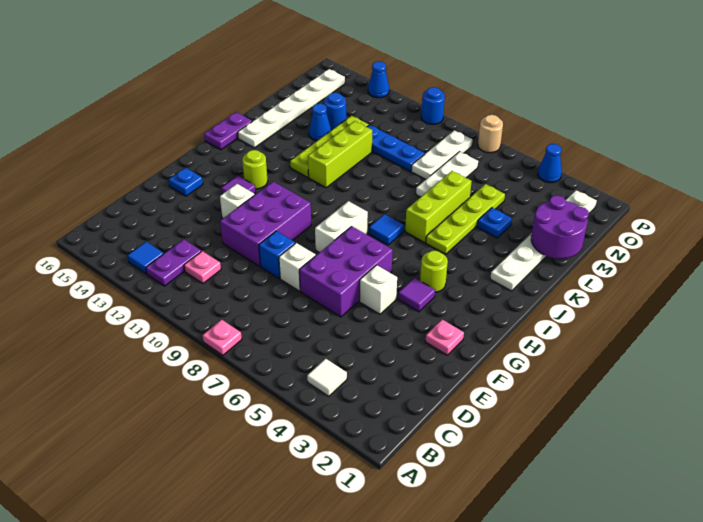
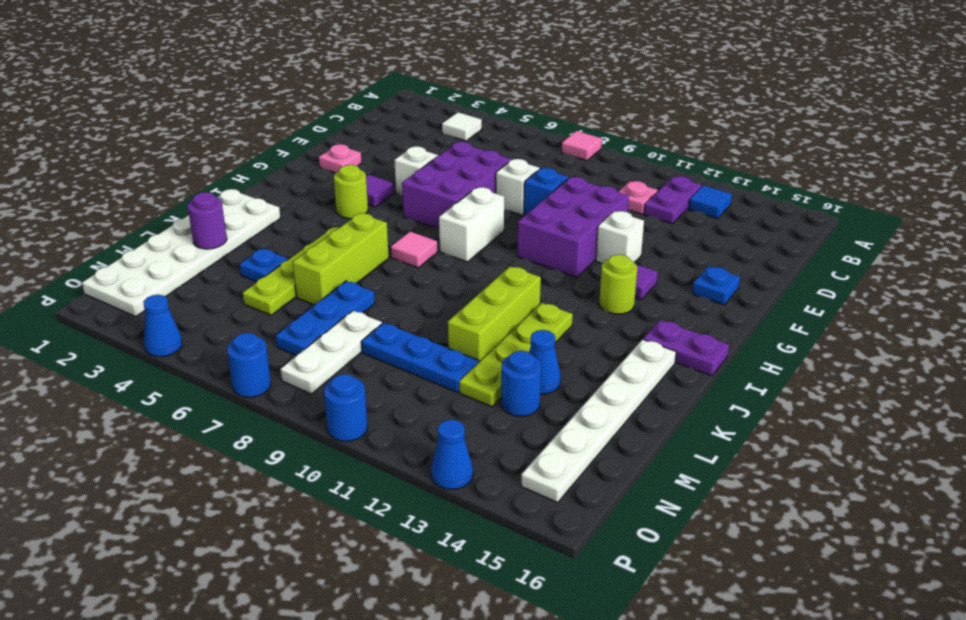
pink 1x1 plate [202,320,242,355] -> pink 1x1 tile [561,131,602,161]
blue 1x1 tile [369,214,404,245] -> pink 1x1 tile [391,232,437,268]
purple 1x2 plate [204,112,252,150] -> purple 1x2 plate turned to [643,320,729,376]
white 1x6 plate [490,190,597,291] -> white 2x6 plate [82,189,280,316]
purple 2x2 round brick [531,196,589,259] -> purple 1x1 round brick [188,192,227,249]
white 1x3 plate [416,152,478,197] -> blue 1x3 plate [276,281,375,356]
tan 1x1 round brick [478,115,503,153] -> blue 1x1 round brick [227,333,271,397]

